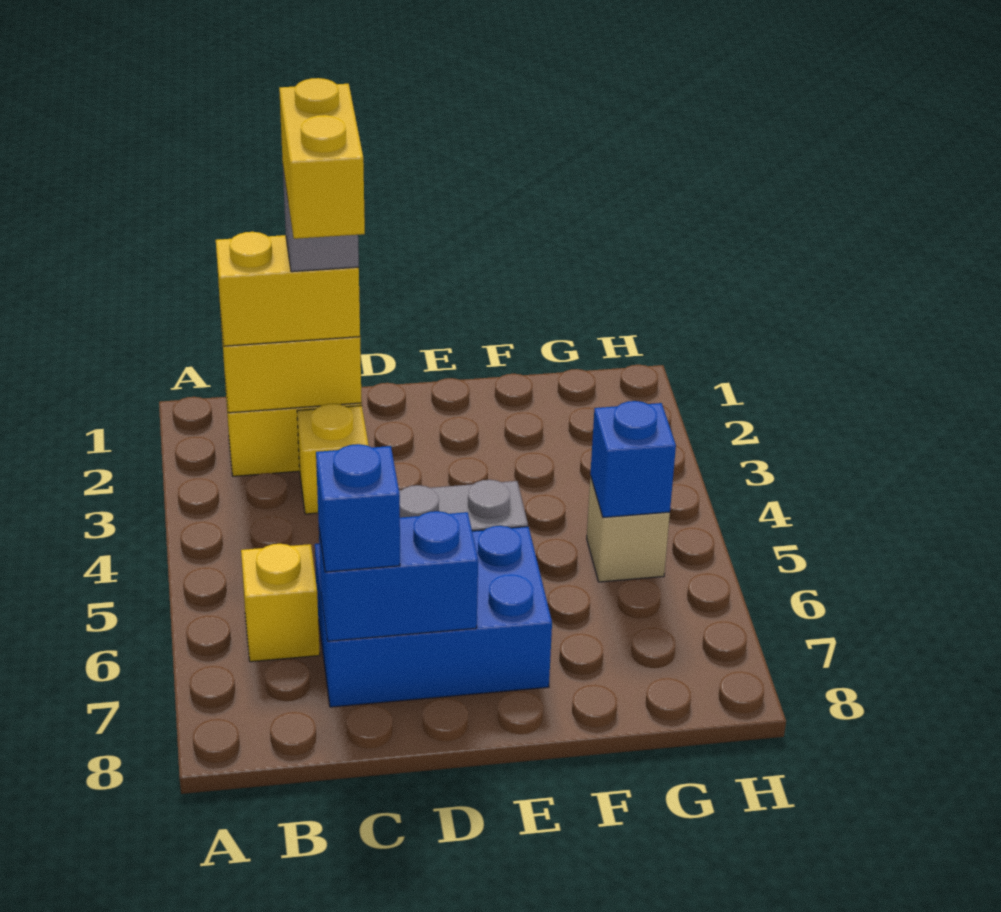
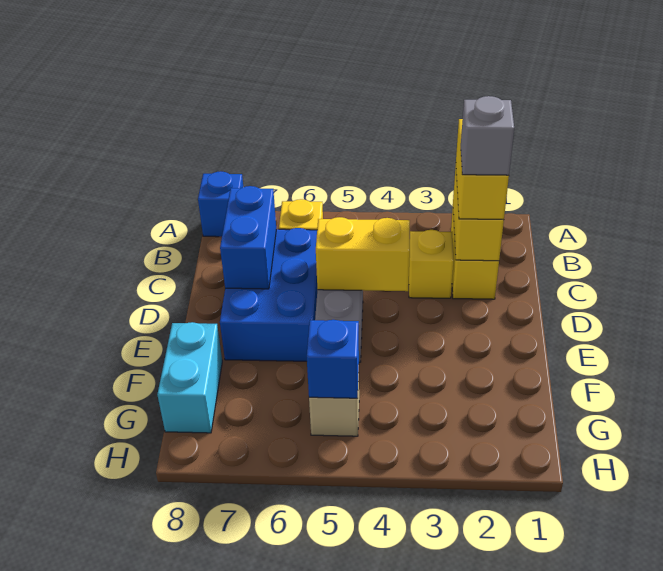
yellow 1x2 brick [279,78,365,239] -> yellow 1x2 brick moved to [316,217,410,291]
blue 1x1 brick [316,444,400,572] -> blue 1x1 brick moved to [198,171,243,237]
none -> cyan 1x2 brick [157,322,222,433]

